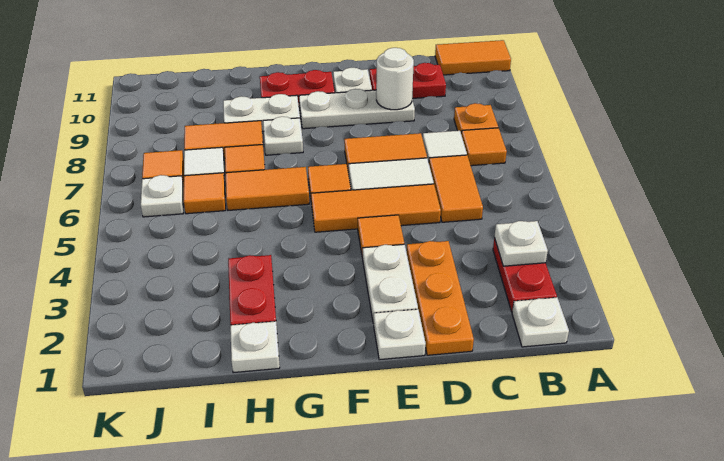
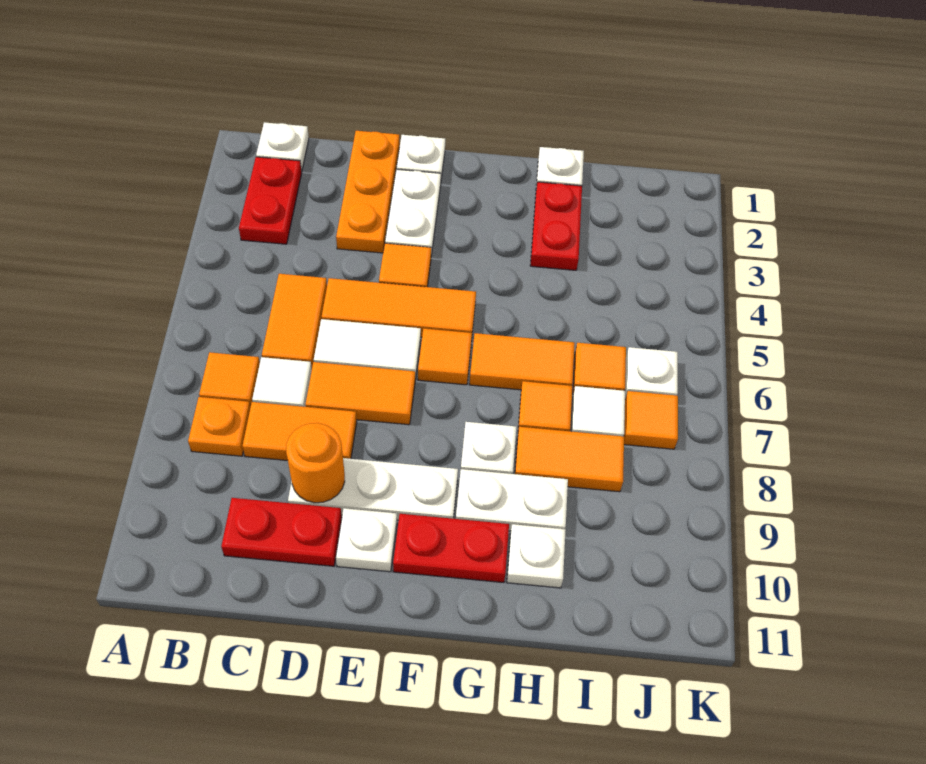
orange 1x2 tile [435,40,511,75] -> orange 1x2 tile moved to [243,402,357,460]
white 1x1 plate [494,221,548,266] -> white 1x1 plate moved to [507,524,566,588]
white 1x1 round brick [376,48,414,110] -> orange 1x1 round brick [286,423,345,503]

